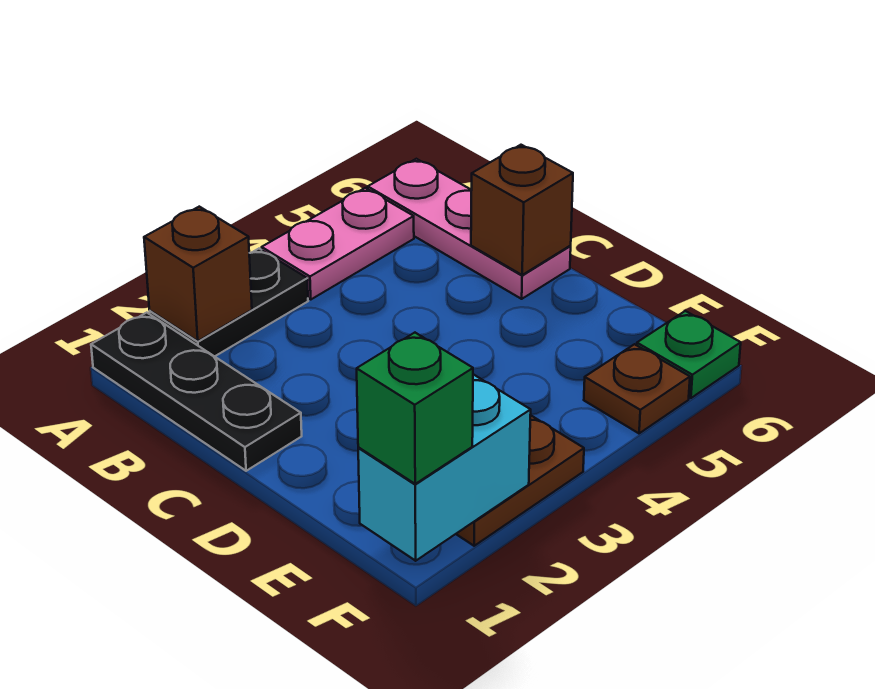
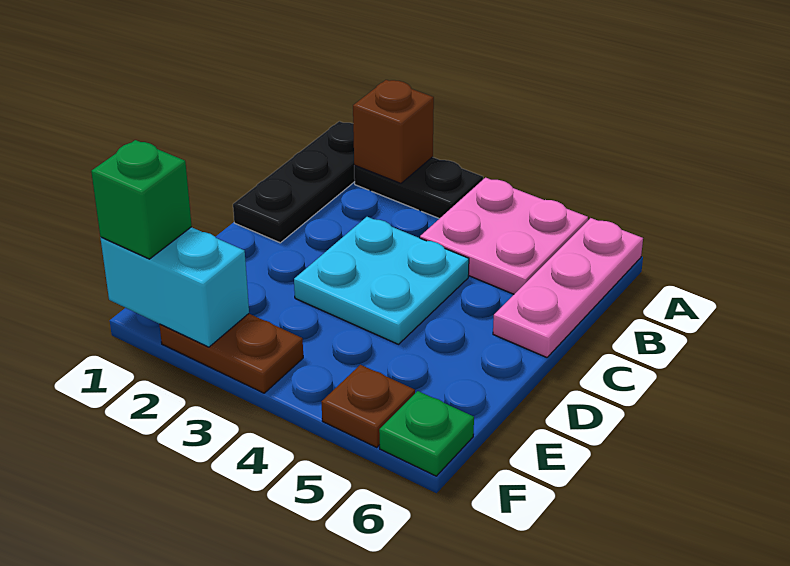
pink 1x2 plate [262,188,414,299] -> pink 2x2 plate [420,178,588,294]
none -> cyan 2x2 plate [294,217,469,344]
brown 1x1 brick [471,145,573,275] -> none

